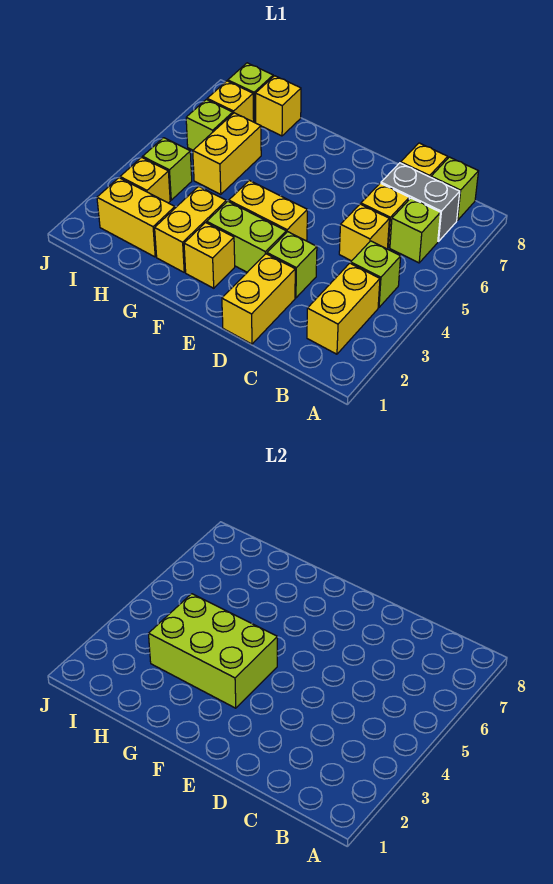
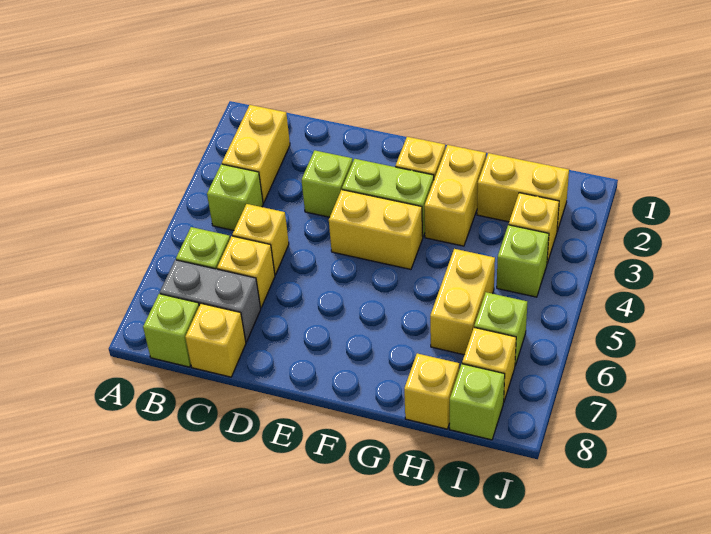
yellow 1x2 brick [222,254,295,344] -> none
lime 2x3 brick [148,594,277,708] -> none

